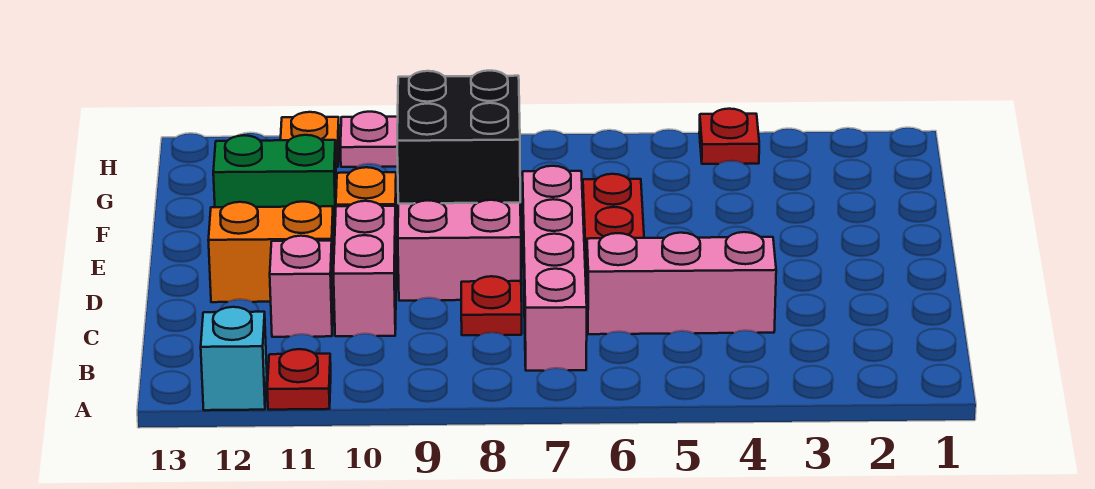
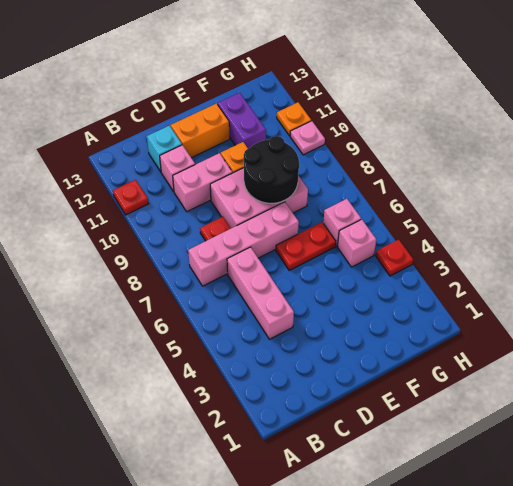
cyan 1x1 brick [201,307,267,410] -> cyan 1x1 brick moved to [147,126,182,172]
orange 1x2 brick [208,201,334,302] -> orange 1x2 brick turned to [171,104,230,158]
black 2x2 brick [397,71,520,204] -> black 2x2 round brick [244,136,300,203]
green 1x2 brick [213,135,337,233] -> purple 1x2 brick [218,93,266,149]
none -> pink 1x1 brick [337,219,376,267]
none -> pink 1x1 brick [323,199,361,246]

